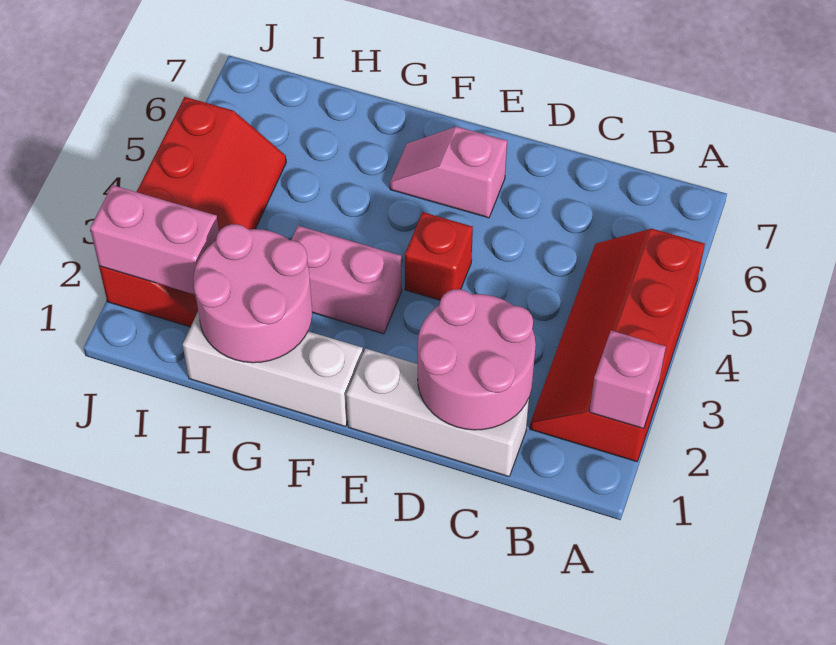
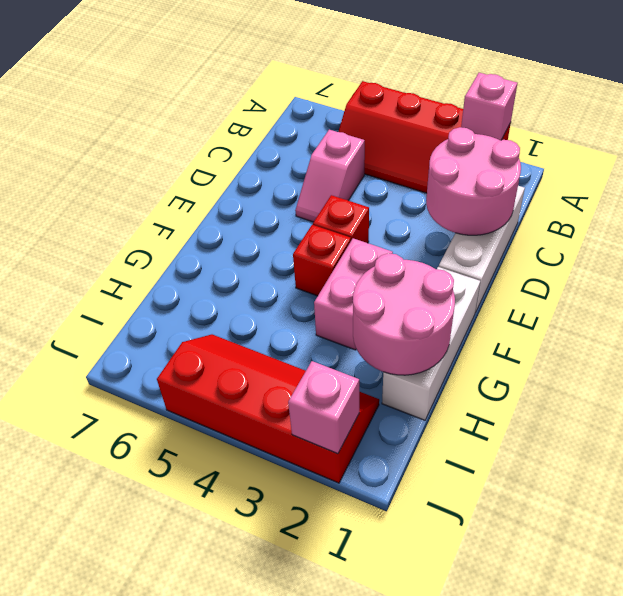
pink 1x2 slope [390,127,507,218] -> pink 1x2 slope moved to [295,130,365,222]
none -> red 1x1 brick [293,225,351,296]
pink 1x2 brick [90,185,219,294] -> pink 1x1 brick [288,361,360,454]

